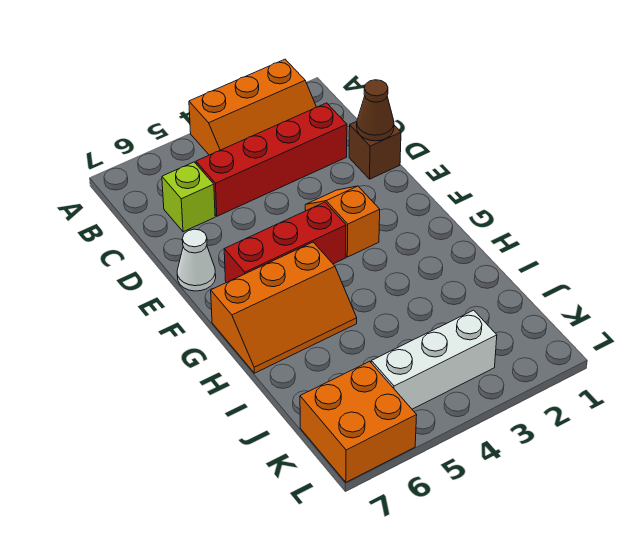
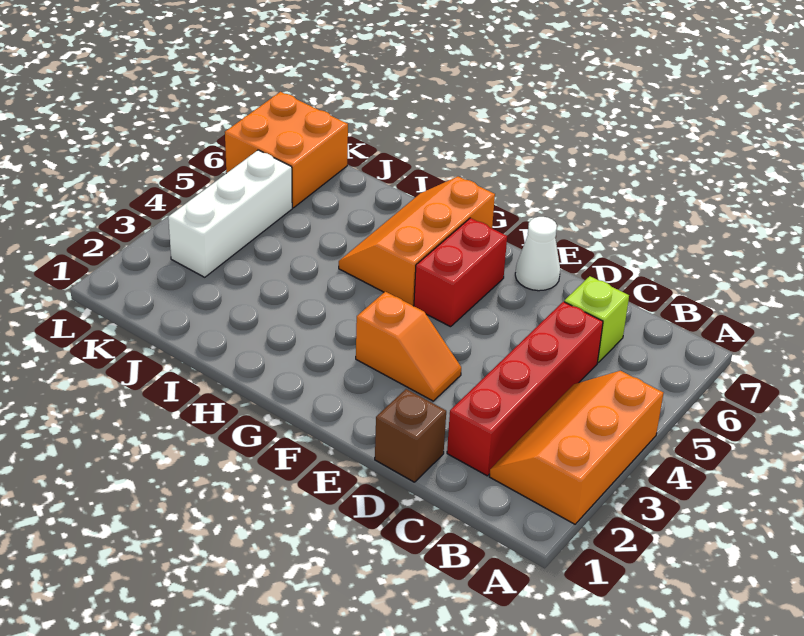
brown 1x1 cone [357,80,394,141] -> none
red 1x3 brick [224,202,346,283] -> red 1x2 brick [414,218,507,327]

